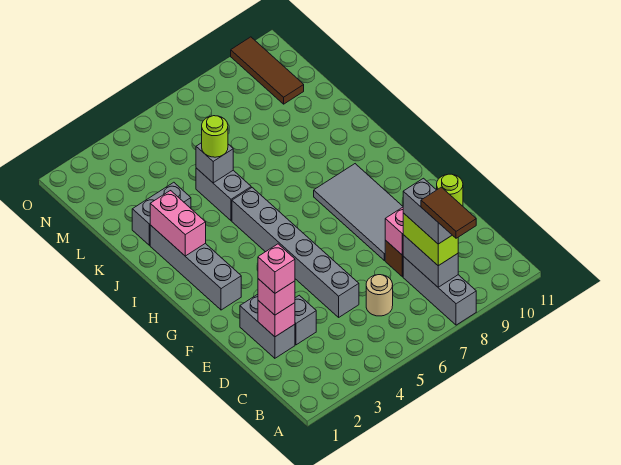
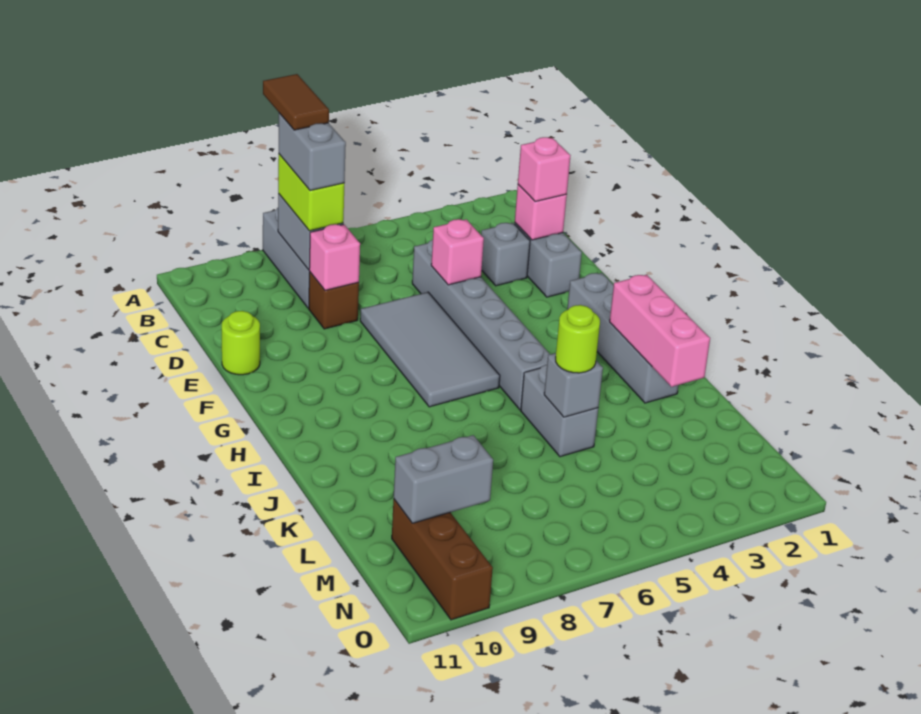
tan 1x1 round brick [366,275,393,316] -> none
pink 1x1 brick [258,244,295,293] -> pink 1x1 brick moved to [431,219,484,285]
grey 2x4 tile [314,164,403,261] -> grey 2x4 tile moved to [360,292,500,407]
pink 1x2 brick [150,191,206,256] -> pink 1x3 brick [610,275,710,387]
grey 1x2 brick [132,182,191,245] -> grey 1x2 brick moved to [394,435,493,523]
brown 1x3 tile [231,37,304,104] -> brown 1x3 brick [392,499,493,620]

